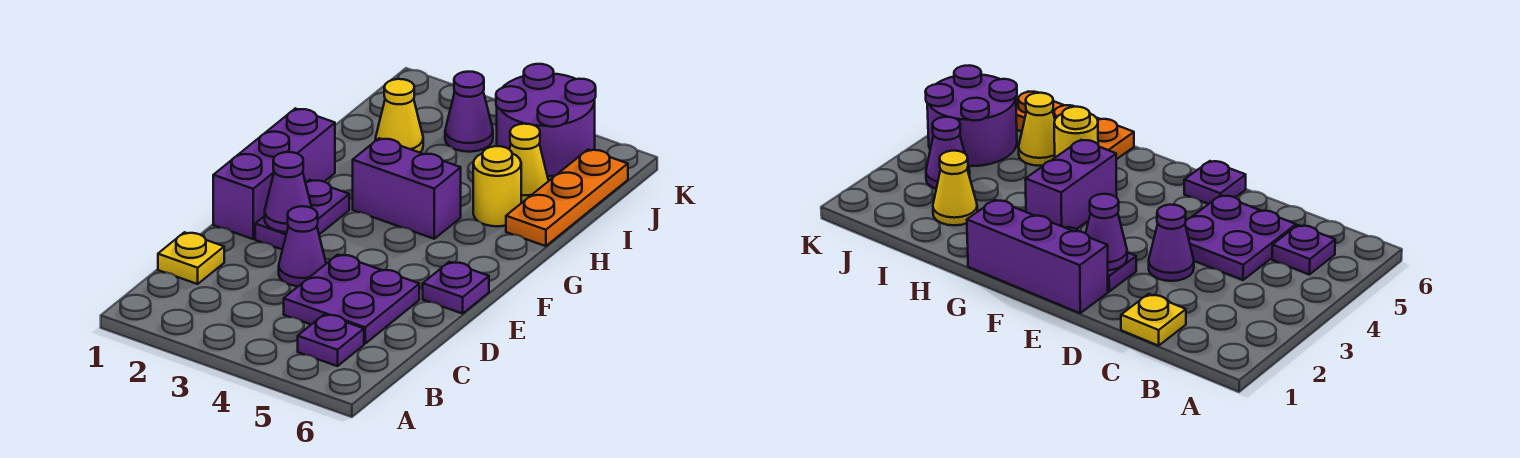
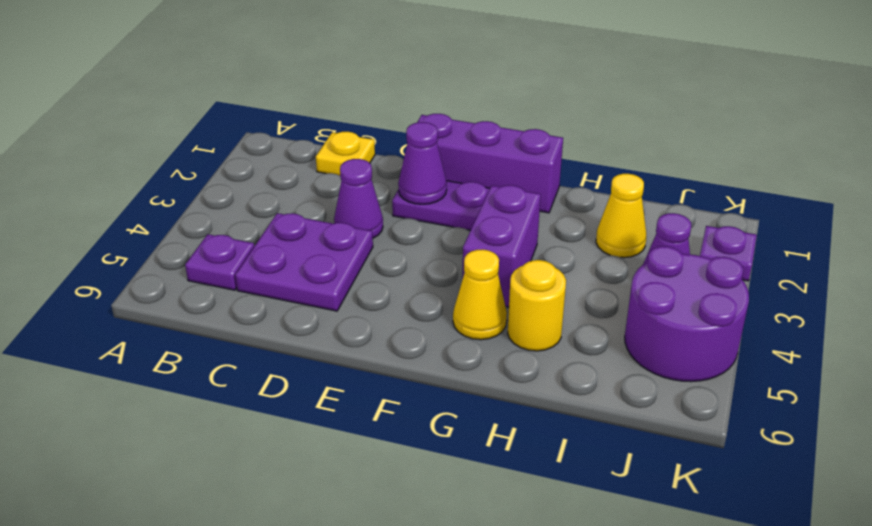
purple 1x1 plate [423,262,489,314] -> purple 1x1 plate moved to [700,226,757,281]
orange 1x3 plate [506,150,628,246] -> none
yellow 1x1 cone [509,124,549,203] -> yellow 1x1 cone moved to [453,250,507,340]

